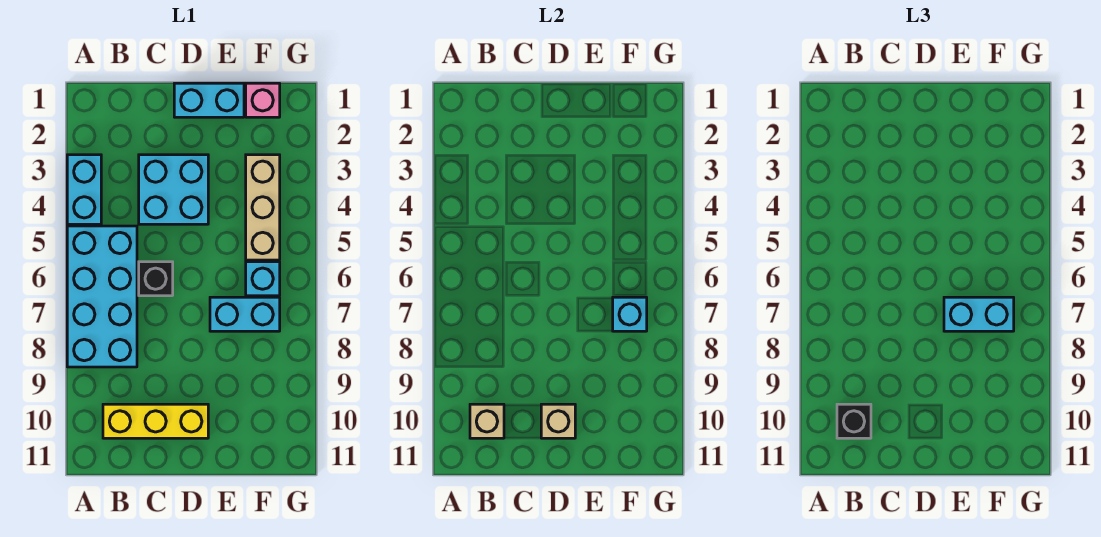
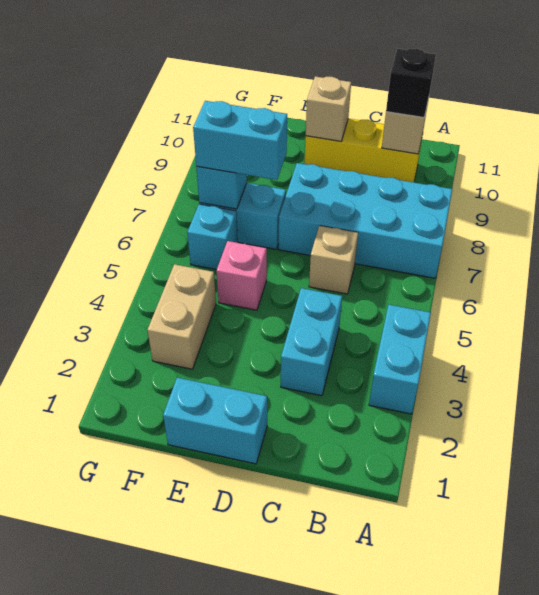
cyan 2x4 brick [67,226,137,367] -> cyan 2x4 brick turned to [279,163,452,278]
cyan 2x2 brick [139,155,208,224] -> cyan 1x2 brick [281,288,342,396]
black 1x1 brick [139,262,173,296] -> tan 1x1 brick [309,226,358,294]
pink 1x1 brick [246,83,280,117] -> pink 1x1 brick moved to [216,241,267,310]
tan 1x3 brick [246,155,280,260] -> tan 1x2 brick [147,264,216,369]

